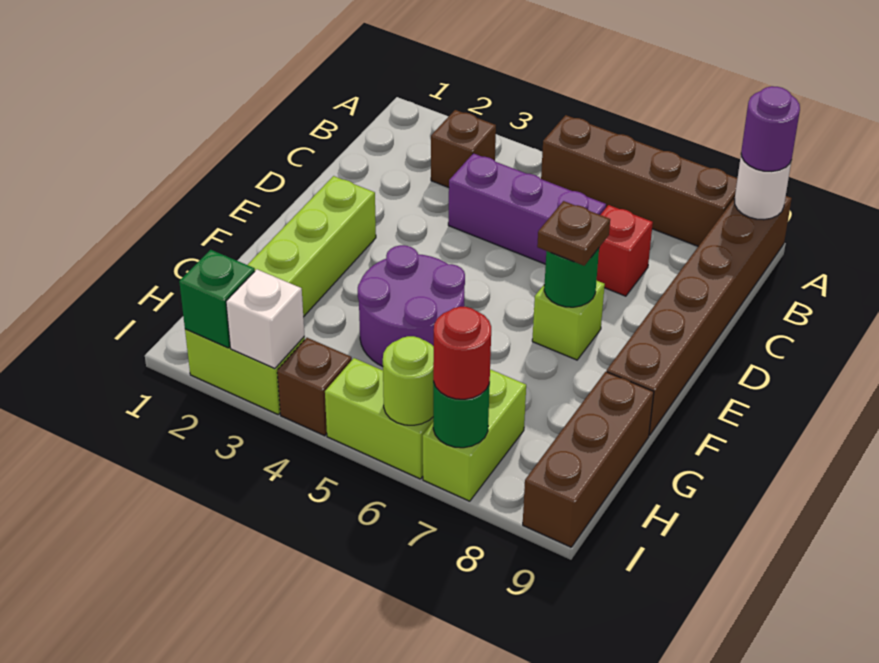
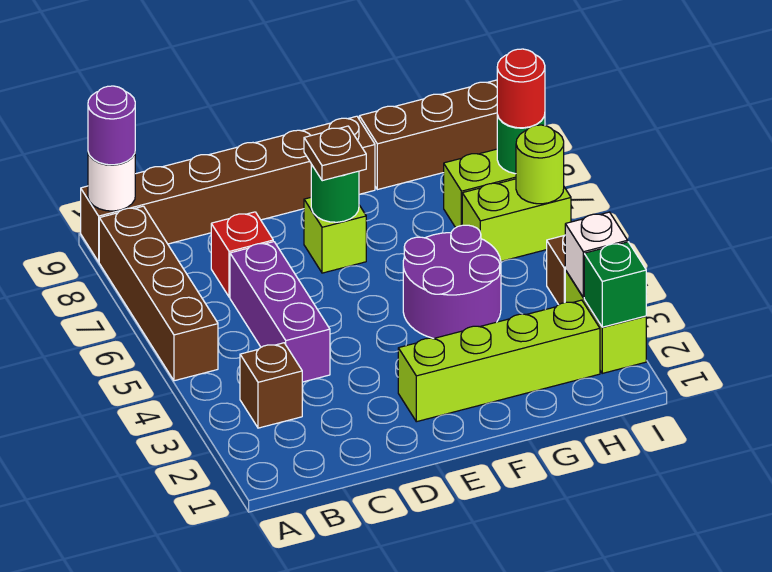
lime 1x2 brick [325,358,433,479] -> lime 1x2 brick turned to [462,179,571,261]

